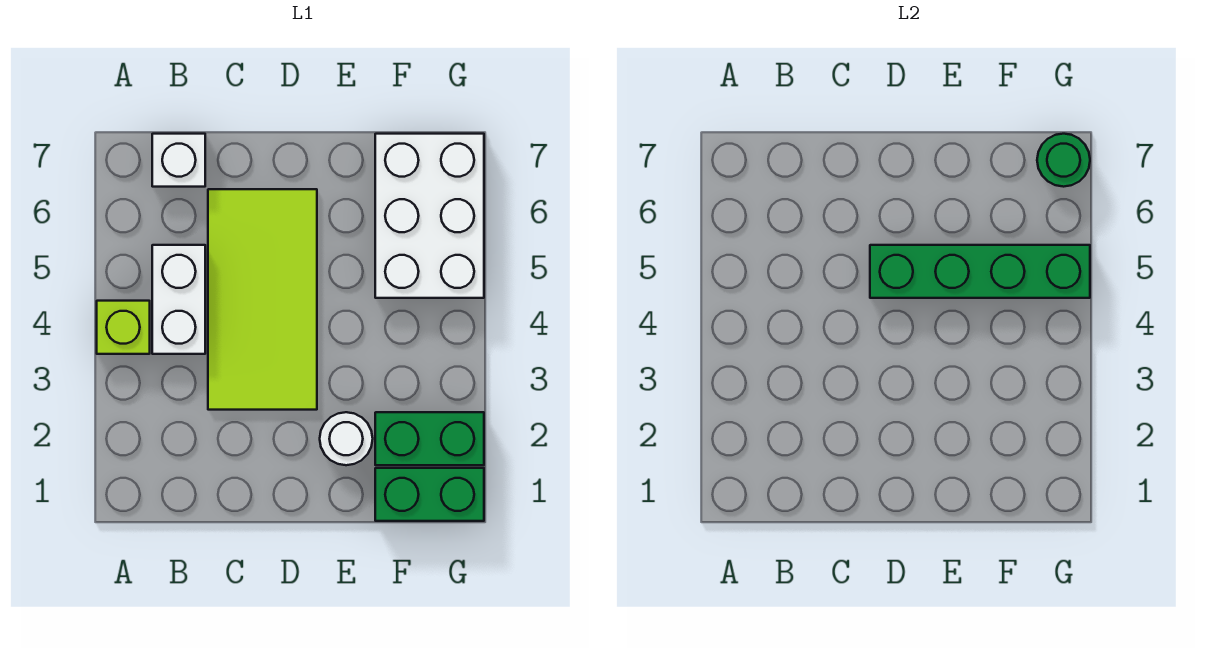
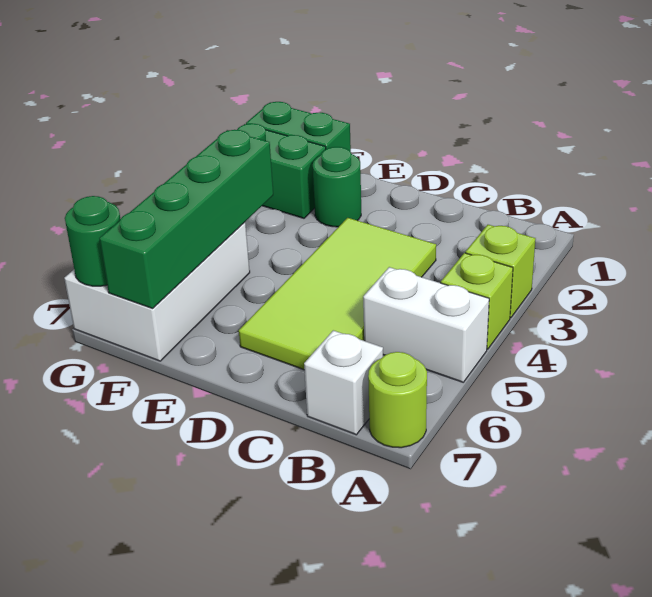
none -> lime 1x1 brick [465,225,536,318]
none -> lime 1x1 round brick [368,352,427,448]
white 1x2 brick [152,245,205,354] -> white 1x2 brick turned to [363,267,489,382]
green 1x4 brick [870,245,1090,298] -> green 1x4 brick turned to [99,130,273,309]
white 1x1 round brick [320,412,373,465] -> green 1x1 round brick [313,147,361,227]

